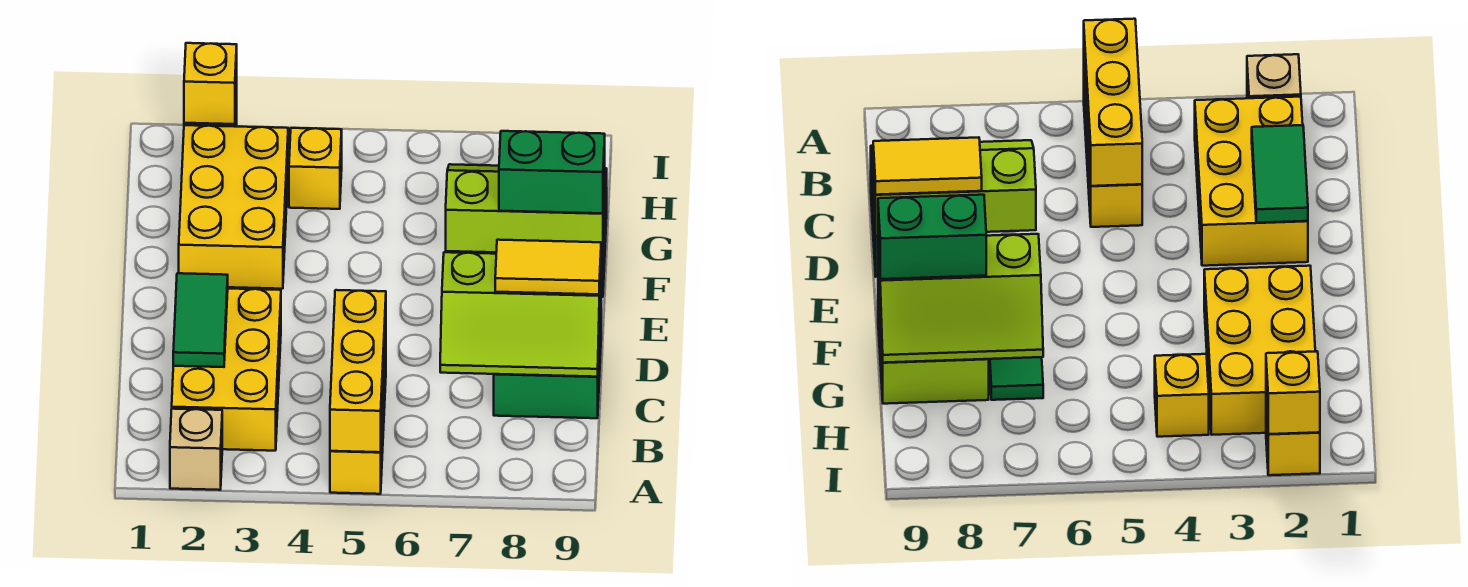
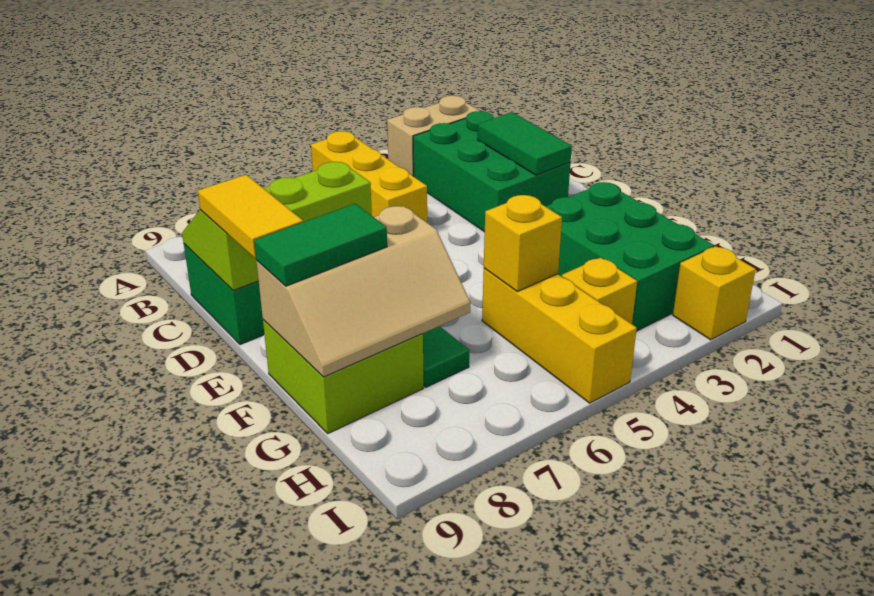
tan 1x1 brick [170,409,222,490] -> tan 1x2 brick [387,96,480,176]
yellow 1x3 brick [330,290,386,452] -> yellow 1x3 brick moved to [482,268,637,403]
yellow 2x3 brick [172,289,281,451] -> green 2x3 brick [413,111,571,232]
yellow 1x2 tile [495,240,601,294] -> yellow 1x2 tile turned to [198,175,303,258]
yellow 2x3 brick [179,125,288,289] -> green 2x3 brick [545,182,714,331]
lime 2x3 slope [446,164,607,255] -> tan 2x3 slope [257,206,470,377]
green 1x2 brick [499,131,605,213] -> green 1x2 tile [254,204,387,286]
yellow 1x1 brick [184,43,237,124] -> yellow 1x1 brick moved to [484,195,562,291]

